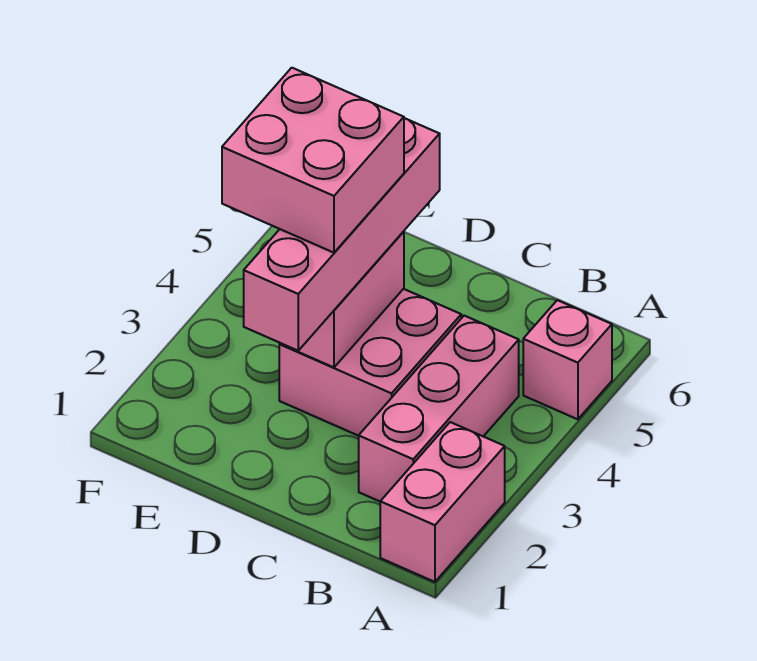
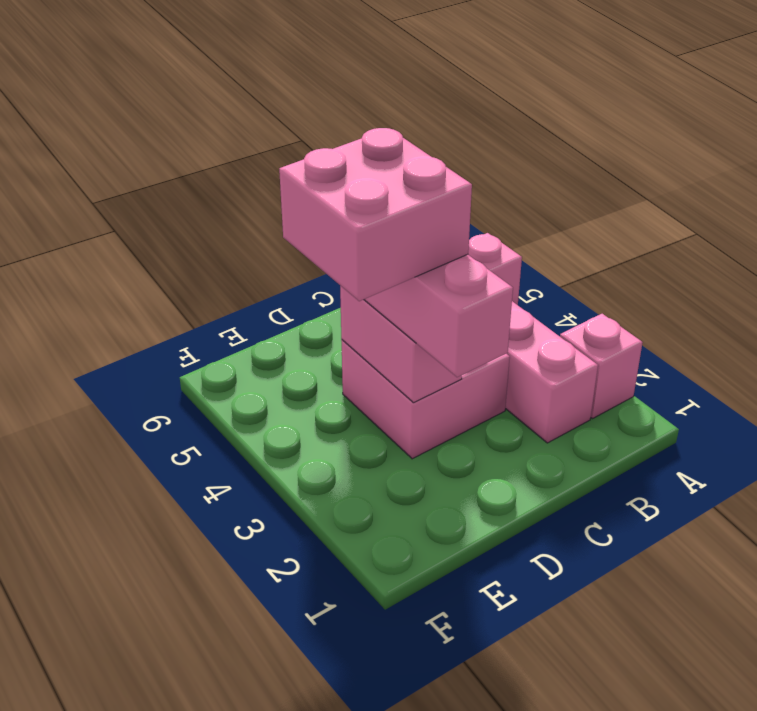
pink 1x2 brick [380,422,505,582] -> pink 1x1 brick [560,314,643,419]

